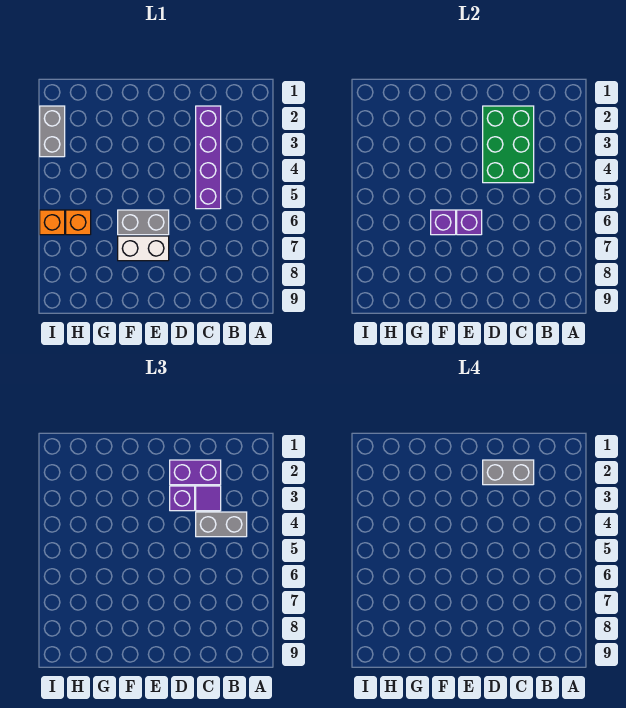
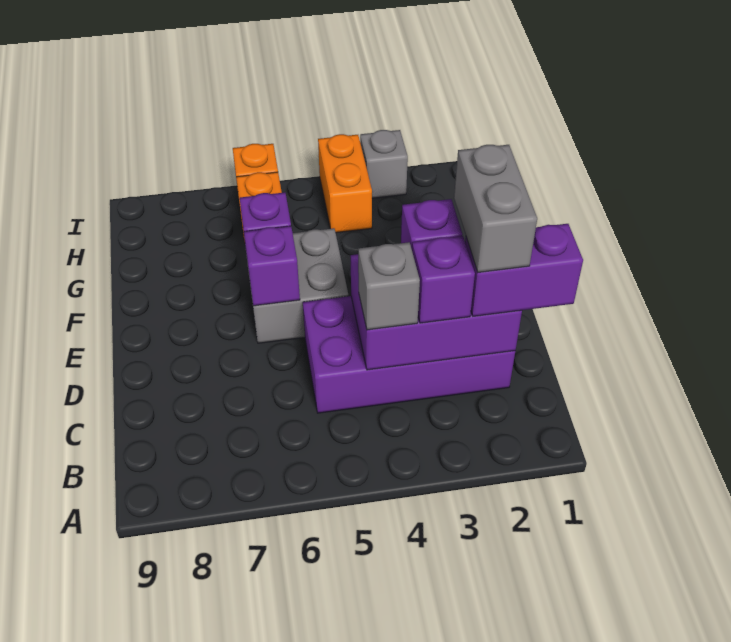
grey 1x2 brick [196,512,247,537] -> grey 1x1 brick [358,242,420,330]
purple 1x4 brick [196,106,221,209] -> purple 2x4 brick [303,296,515,413]
green 2x3 brick [483,106,534,183] -> purple 2x3 brick [351,254,522,370]
purple 1x2 brick [170,460,221,485] -> purple 1x2 brick turned to [465,224,583,316]
purple 1x1 tile [196,486,221,511] -> purple 1x1 brick [412,236,475,323]
grey 1x2 brick [118,210,169,235] -> grey 2x2 brick [246,228,348,343]
white 1x2 brick [118,236,169,261] -> none
none -> orange 1x2 brick [318,134,372,233]
grey 1x2 brick [40,106,65,157] -> grey 1x1 brick [360,130,408,198]

